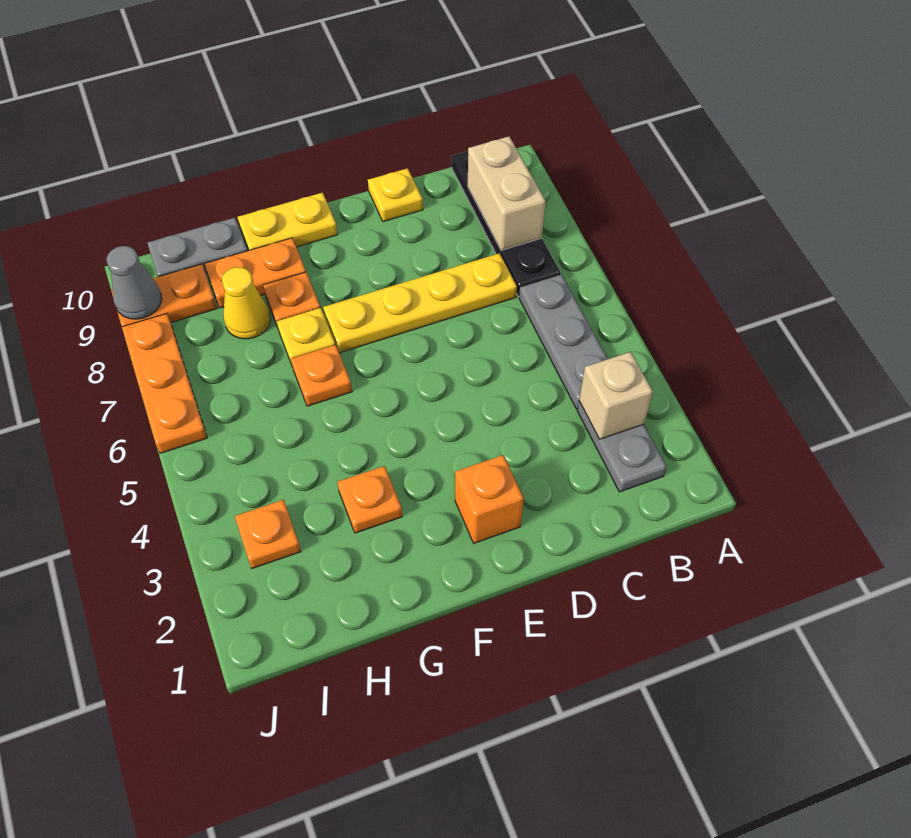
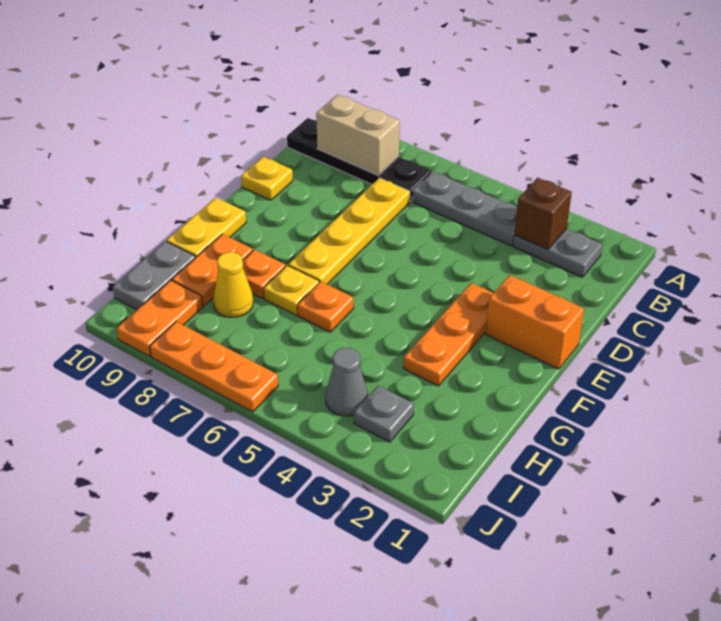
tan 1x1 brick [579,352,653,439] -> brown 1x1 brick [514,178,572,250]
orange 1x1 brick [455,455,524,543] -> orange 1x2 brick [486,275,584,369]
orange 1x1 plate [337,466,402,533] -> orange 1x3 plate [403,283,493,386]
orange 1x1 plate [235,500,301,569] -> grey 1x1 plate [354,386,414,442]
grey 1x1 cone [107,246,162,319] -> grey 1x1 cone moved to [325,348,368,416]

